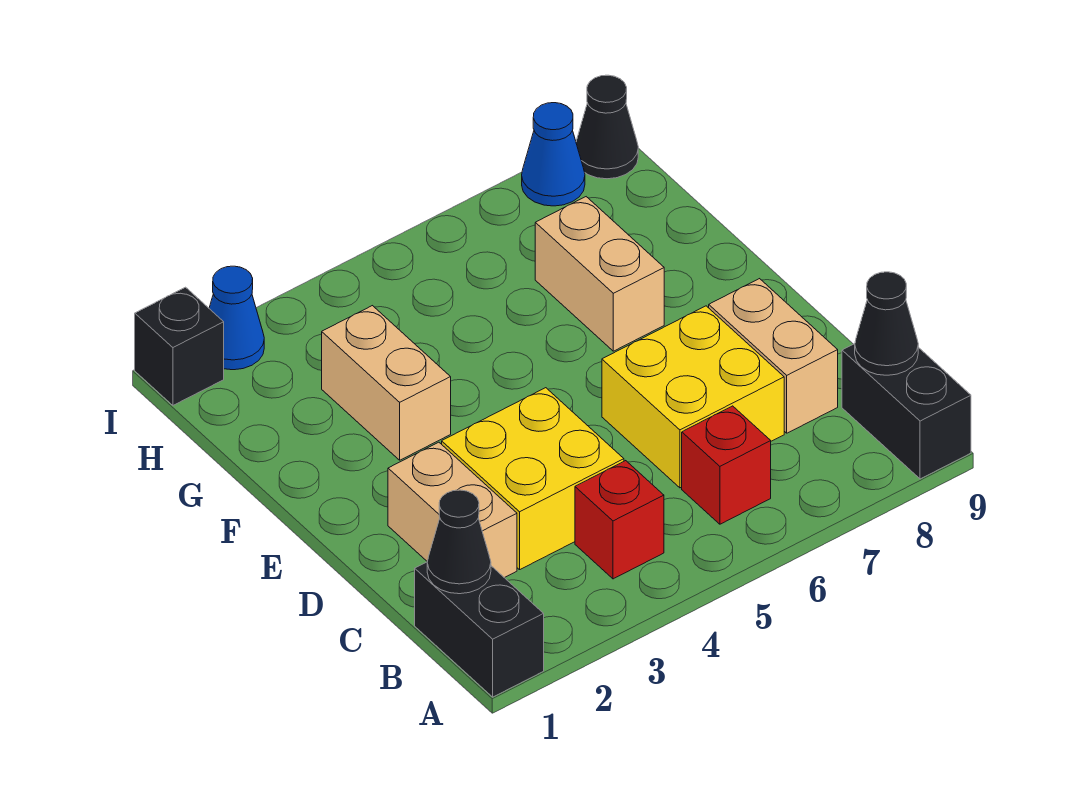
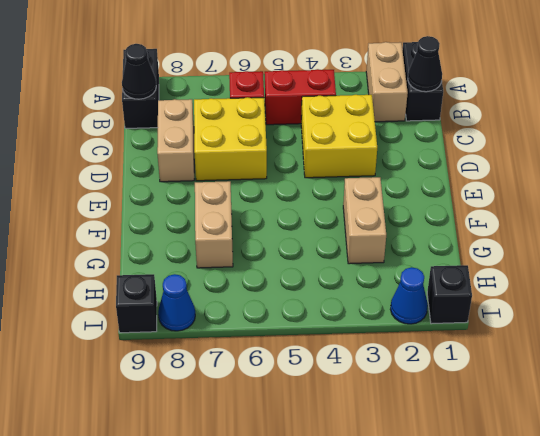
red 1x1 brick [575,461,664,579] -> red 1x2 brick [265,69,336,125]
tan 1x2 brick [388,442,517,578] -> tan 1x2 brick moved to [366,42,408,122]
black 1x1 cone [576,75,638,179] -> black 1x1 brick [116,274,157,333]

